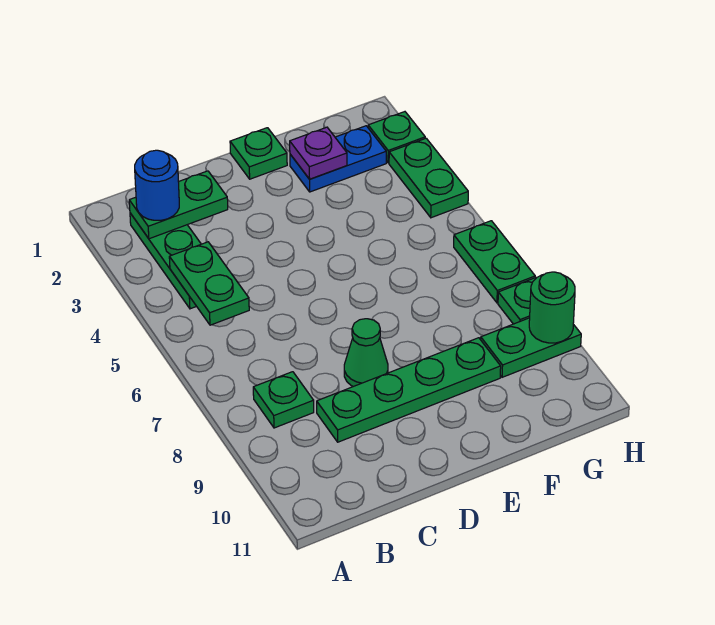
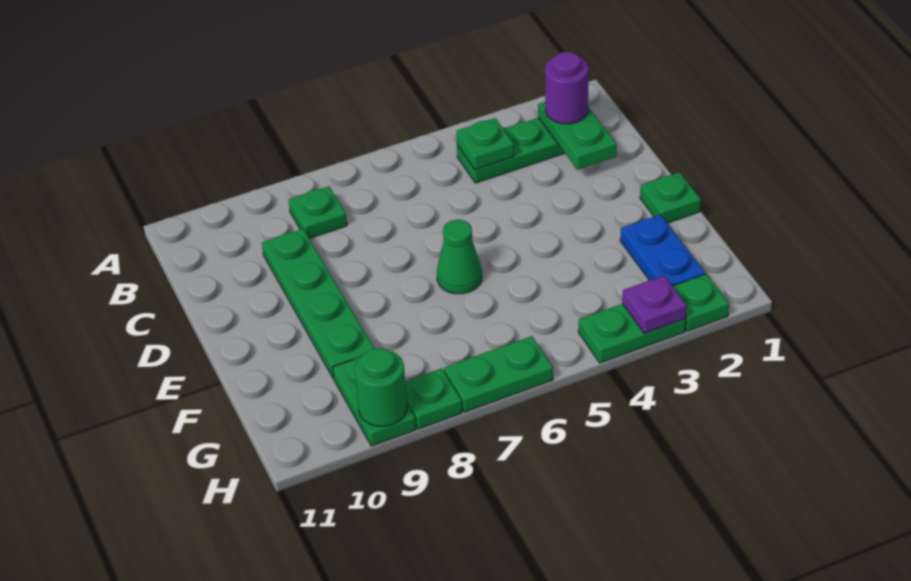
blue 1x1 round brick [135,150,179,220] -> purple 1x1 round brick [545,52,588,124]
green 1x2 plate [169,242,249,325] -> green 1x1 plate [456,118,514,170]
green 1x1 cone [344,319,388,387] -> green 1x1 cone moved to [437,220,482,294]
purple 1x1 plate [290,127,347,179] -> purple 1x1 plate moved to [622,276,687,334]

